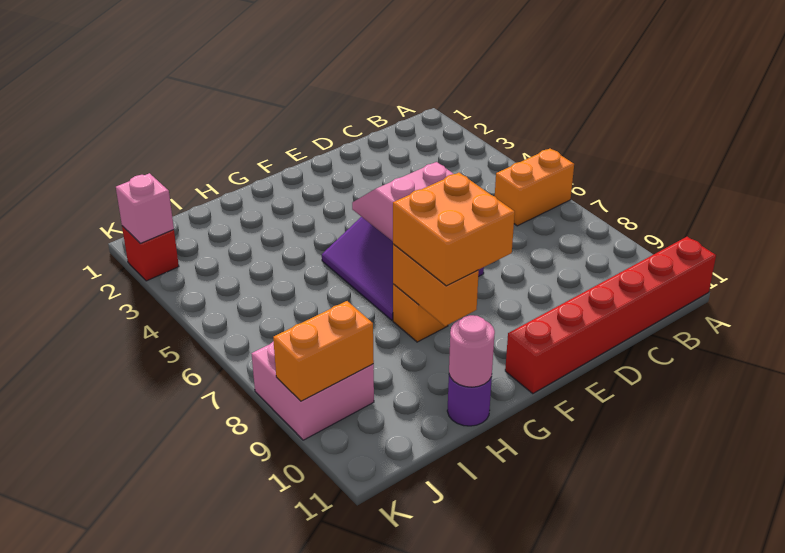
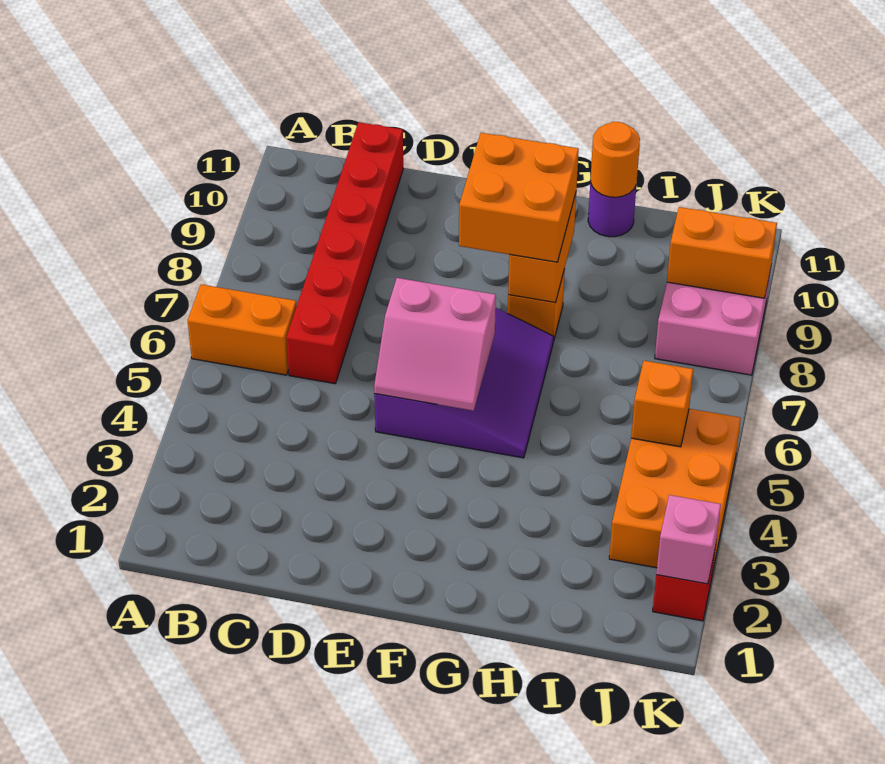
red 1x6 brick [505,237,716,393] -> red 1x6 brick turned to [286,122,403,384]
pink 1x1 round brick [449,315,495,387] -> orange 1x1 round brick [590,122,640,197]
none -> orange 2x3 brick [609,409,741,574]
none -> orange 1x1 brick [631,361,693,447]

